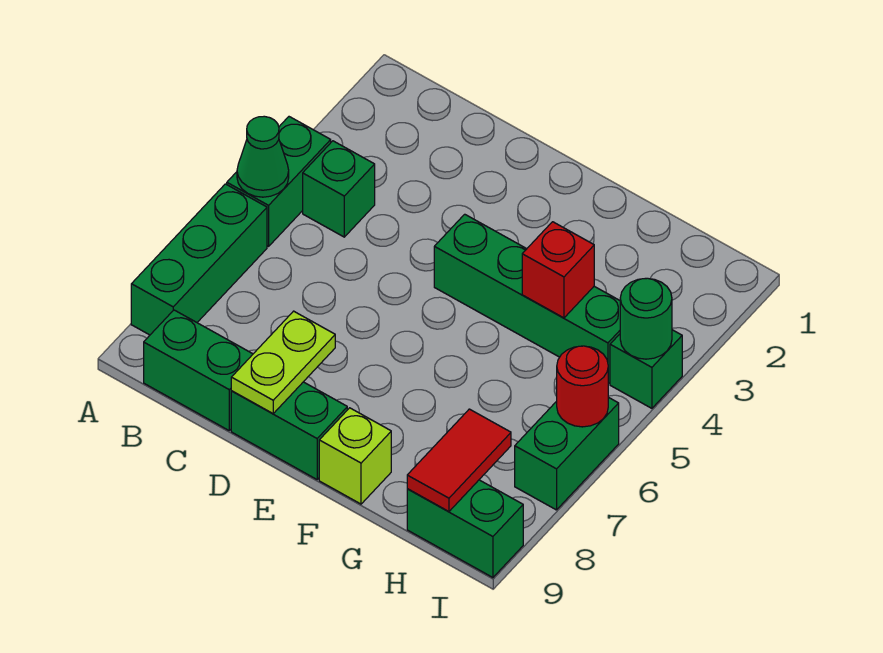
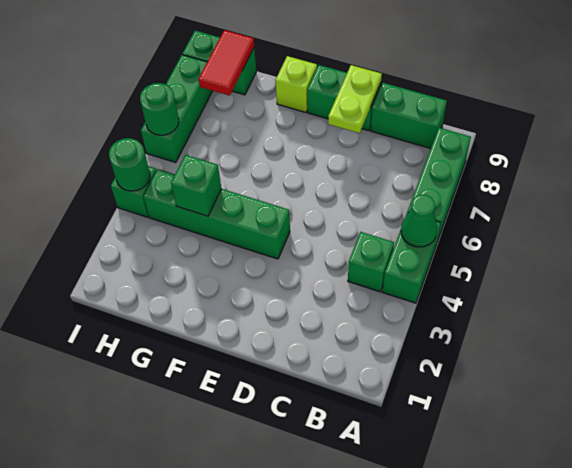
red 1x1 brick [522,222,594,318] -> green 1x1 brick [171,155,221,216]
green 1x2 brick [515,397,619,510] -> green 1x3 brick [141,55,212,163]
red 1x1 round brick [557,346,608,427] -> green 1x1 round brick [140,83,179,135]

